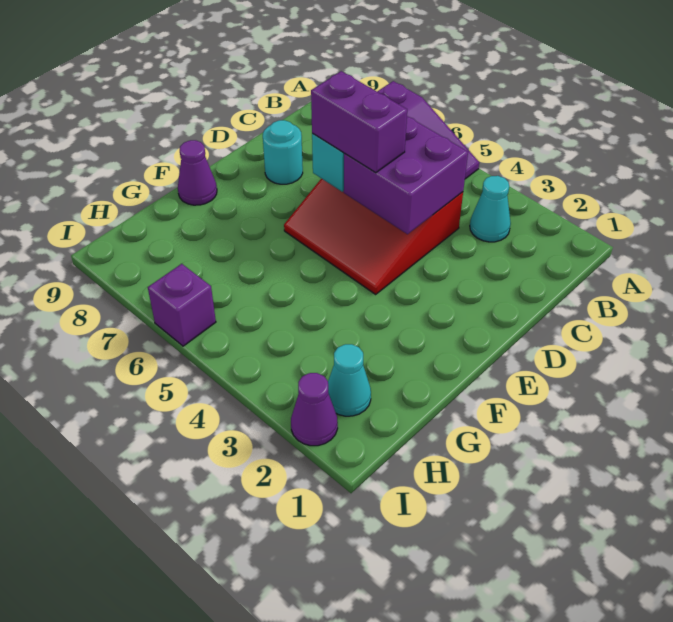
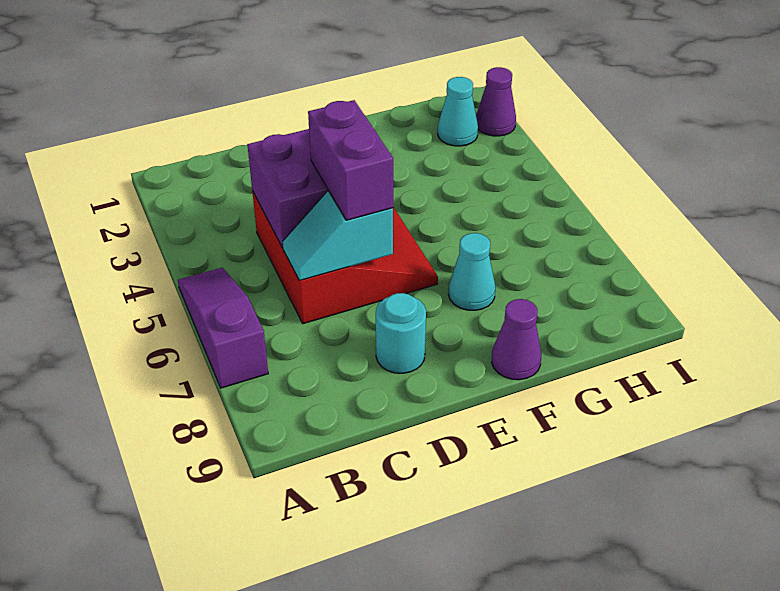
cyan 1x1 cone [470,176,511,242] -> cyan 1x1 cone moved to [449,233,495,310]
purple 1x1 brick [148,264,216,346] -> none

